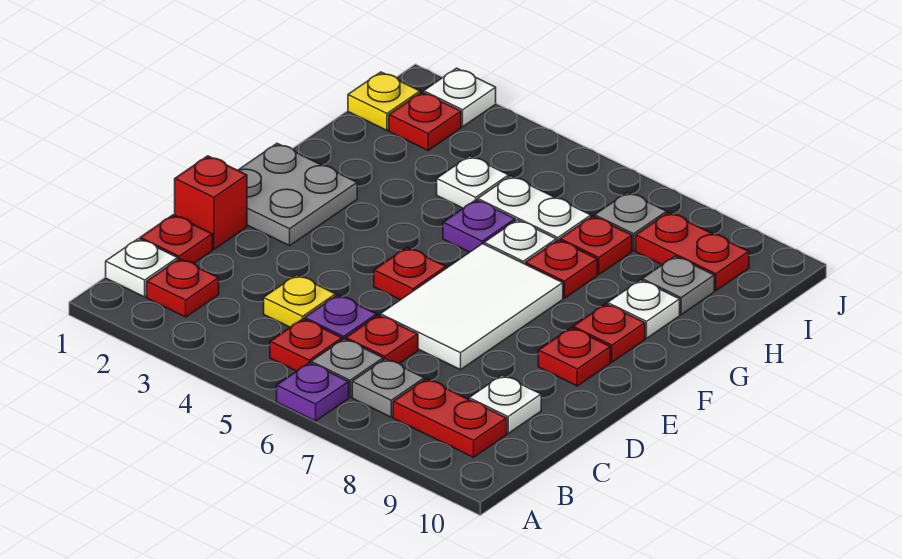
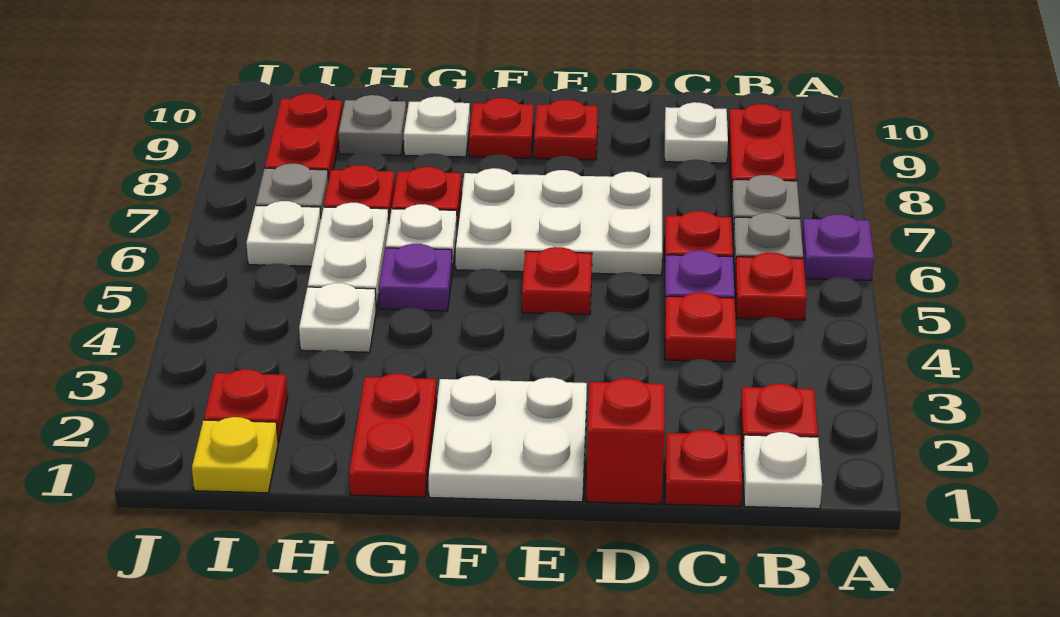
yellow 1x1 plate [264,275,336,327] -> red 1x1 plate [665,292,736,362]
white 2x3 tile [380,244,563,370] -> white 2x3 plate [455,168,662,275]
grey 2x2 plate [238,144,357,246] -> white 2x2 plate [428,376,587,502]
none -> red 1x2 plate [349,374,437,497]
white 1x1 plate [424,68,496,127] -> white 1x1 plate moved to [246,201,321,266]

